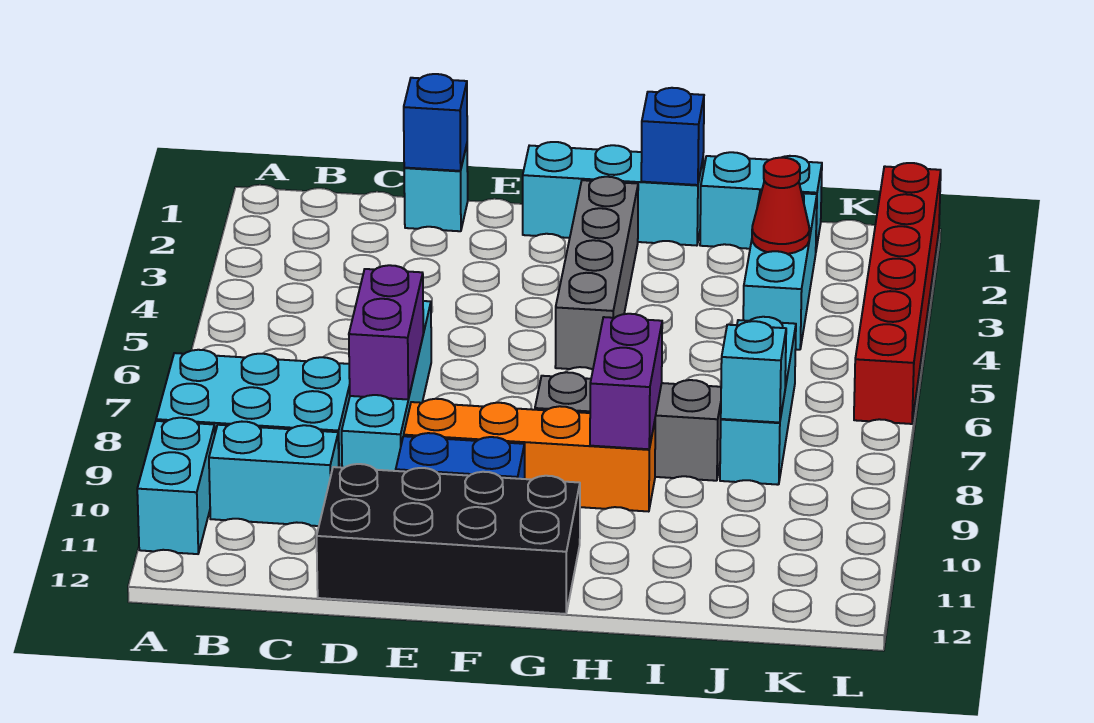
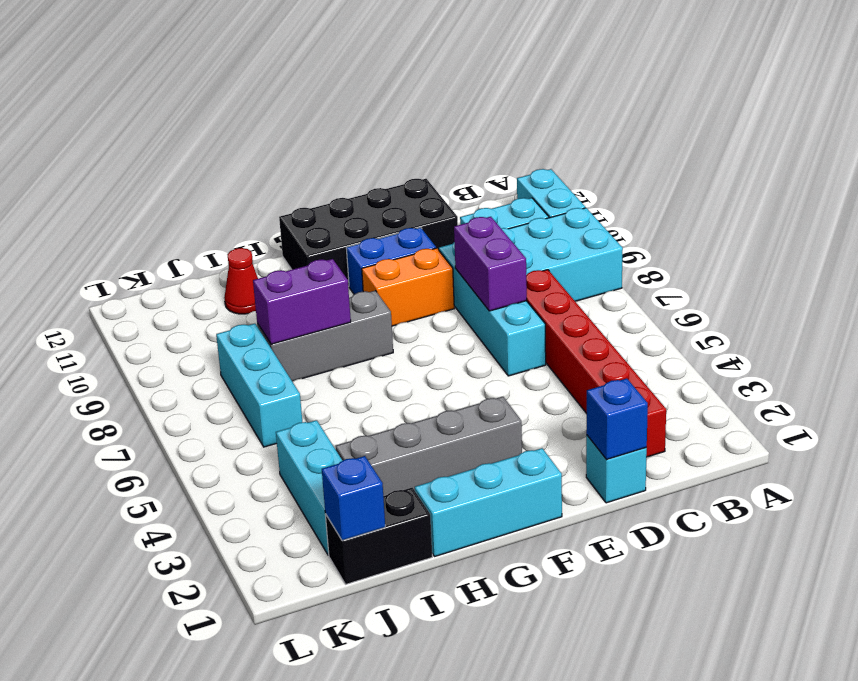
orange 1x4 brick [404,399,655,512] -> orange 1x2 brick [362,248,454,326]
grey 1x4 brick [555,177,638,370] -> grey 1x4 brick turned to [336,397,522,496]
blue 1x1 brick [641,88,704,185] -> blue 1x1 brick moved to [322,456,385,541]
purple 1x2 brick [590,314,662,449] -> purple 1x2 brick turned to [253,259,351,344]
cyan 1x2 brick [700,152,822,249] -> black 1x2 brick [325,488,432,584]
red 1x1 cone [752,158,809,254] -> red 1x1 cone moved to [224,248,258,314]
cyan 1x1 brick [721,321,786,423] -> none
red 1x6 brick [854,163,941,424] -> red 1x6 brick moved to [526,270,666,457]

